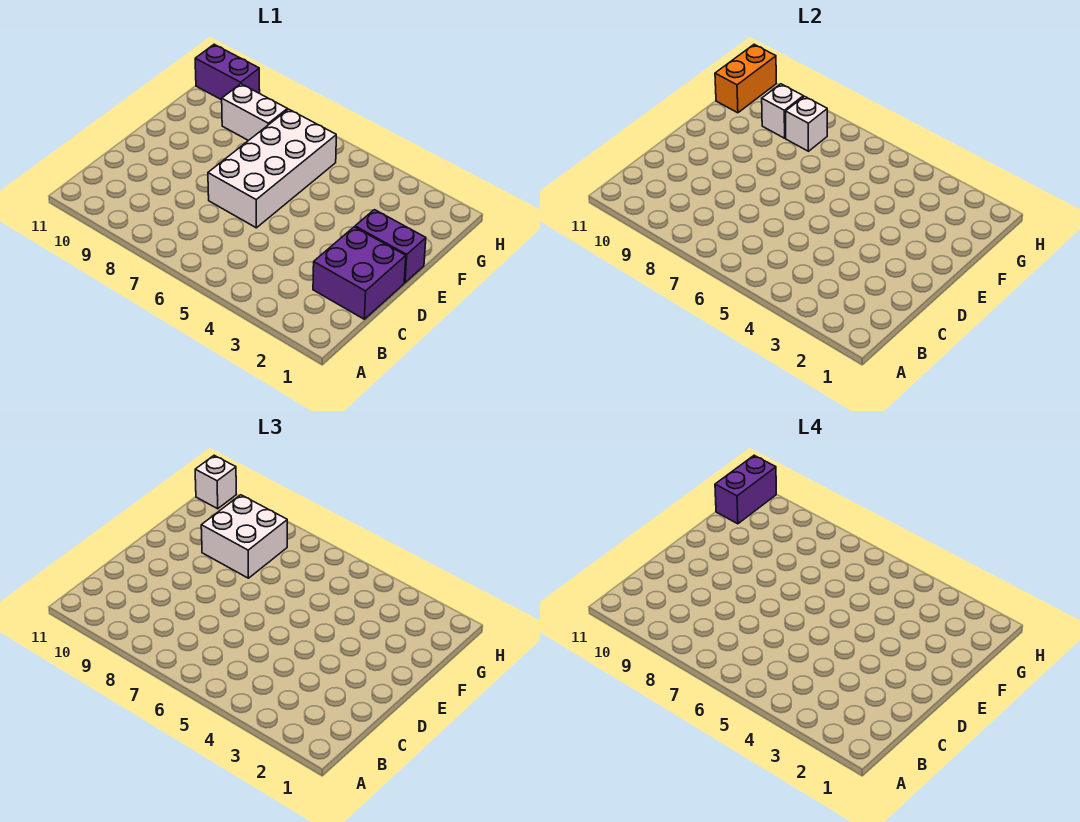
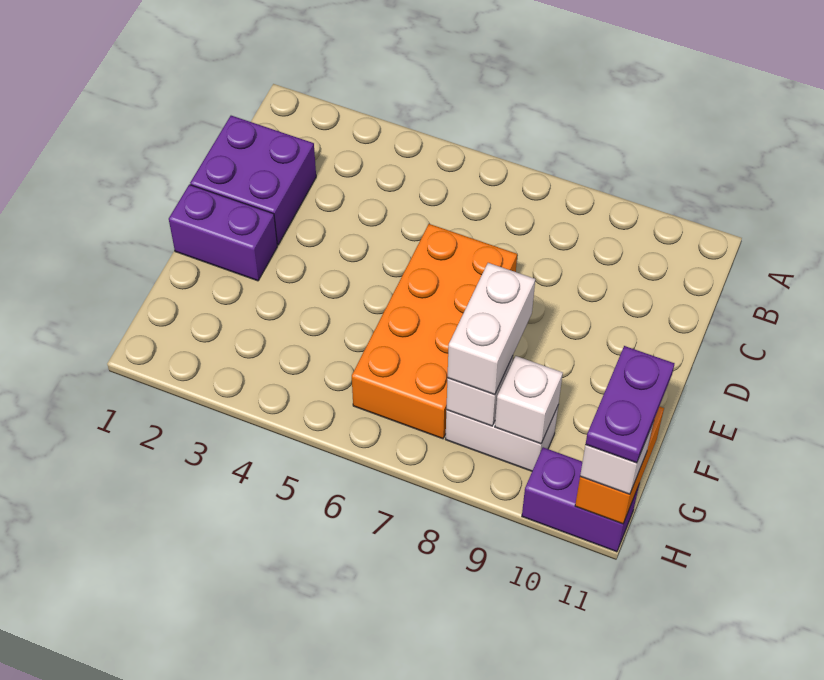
white 2x4 brick [208,109,336,228] -> orange 2x4 brick [352,224,517,439]
white 2x2 brick [201,495,287,578] -> white 1x2 brick [447,263,535,395]
purple 1x2 brick [715,455,776,524] -> purple 1x2 plate [585,346,675,463]

